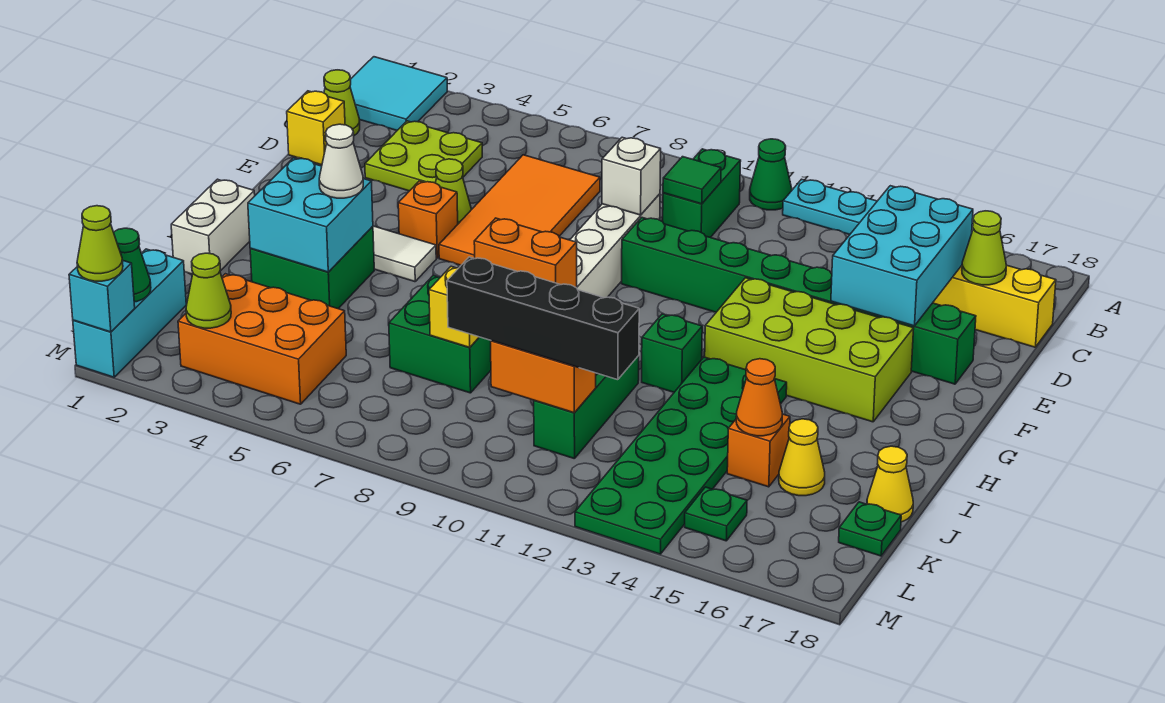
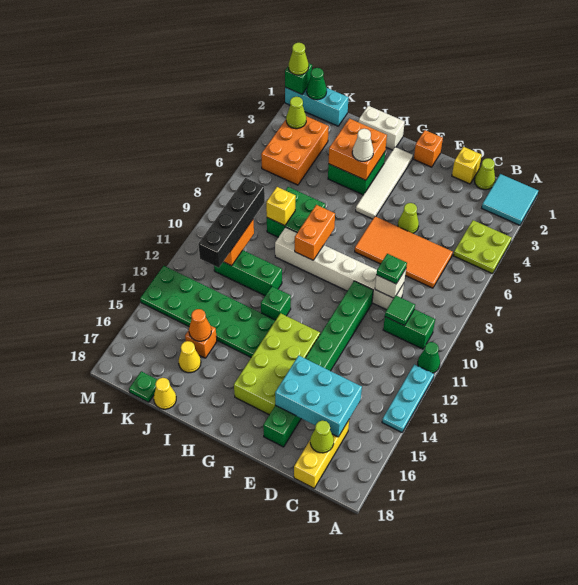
lime 2x2 plate [365,121,482,191] -> lime 2x2 plate moved to [453,220,512,274]
orange 1x1 brick [398,181,458,258] -> orange 1x1 brick moved to [414,130,443,167]
cyan 2x2 brick [248,158,373,272] -> orange 2x2 brick [329,119,387,180]
green 1x1 plate [685,487,747,541] -> green 1x1 plate moved to [376,254,407,284]
cyan 1x1 brick [69,260,135,332] -> green 1x1 brick [285,64,312,94]

